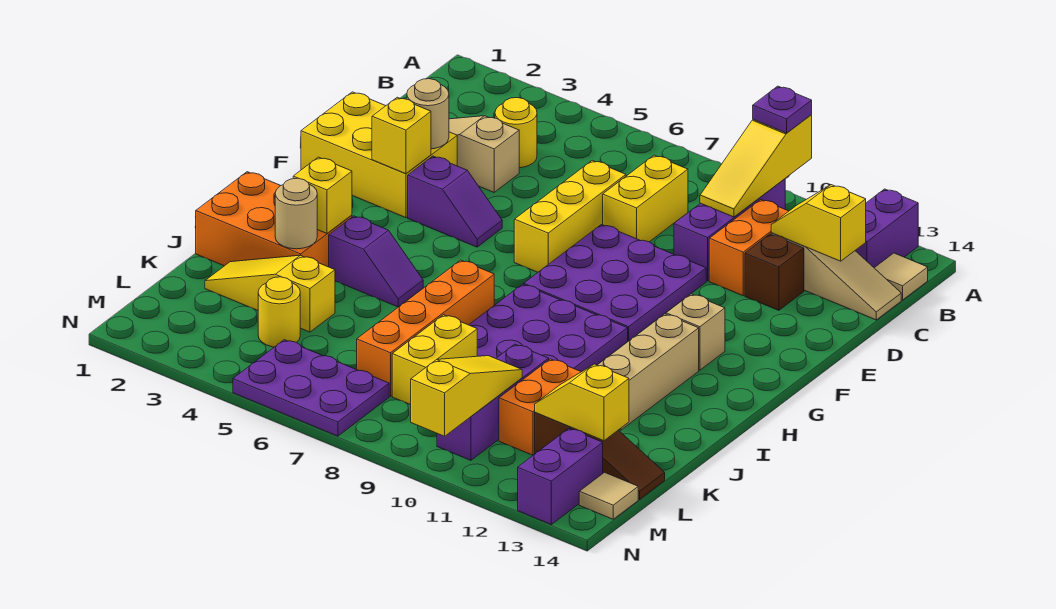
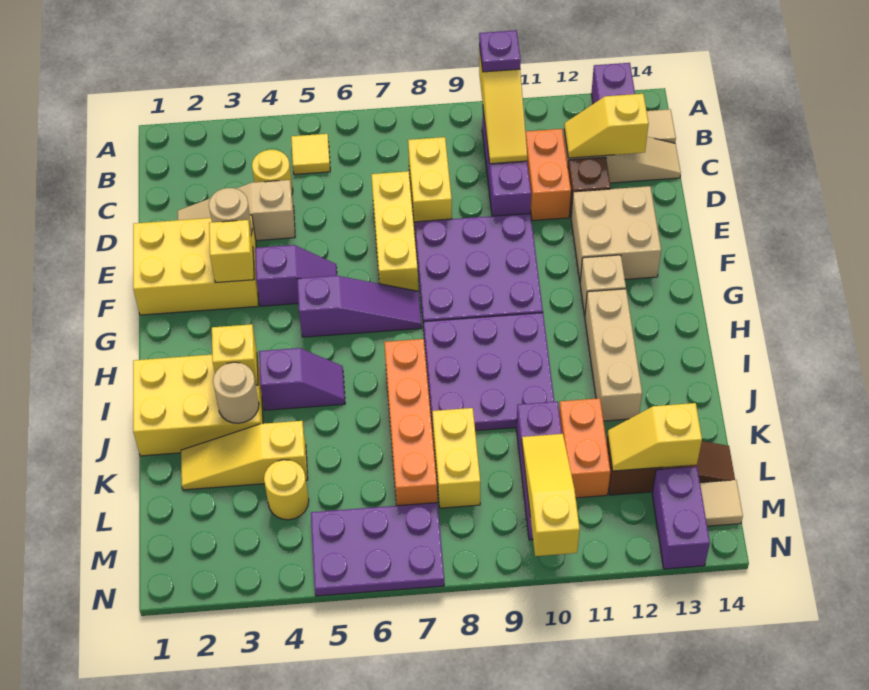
none -> yellow 1x1 tile [291,134,330,174]
none -> tan 2x2 brick [571,186,661,280]
none -> purple 1x3 slope [297,276,422,337]
orange 2x3 brick [196,172,352,267] -> yellow 2x3 brick [133,354,263,456]

